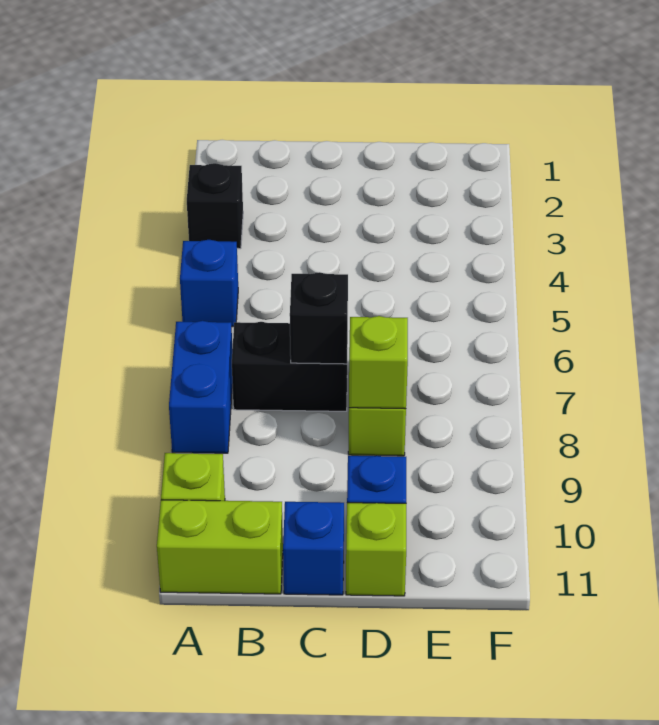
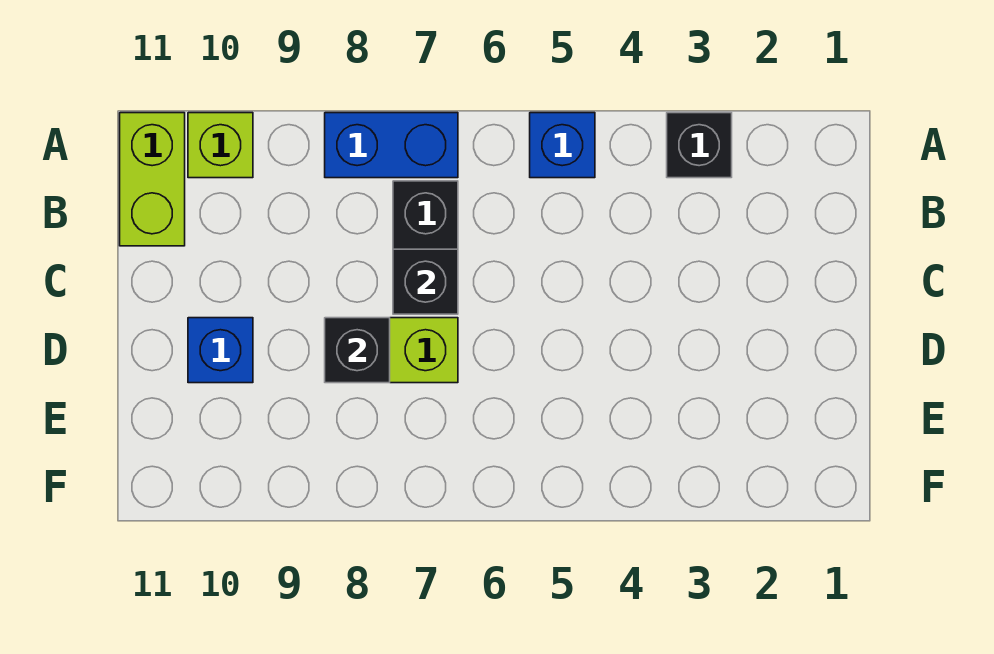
blue 1x1 brick [283,502,344,595] -> none
lime 1x1 brick [349,316,408,409] -> black 1x1 brick [325,318,390,383]
lime 1x1 brick [346,503,406,596] -> none

